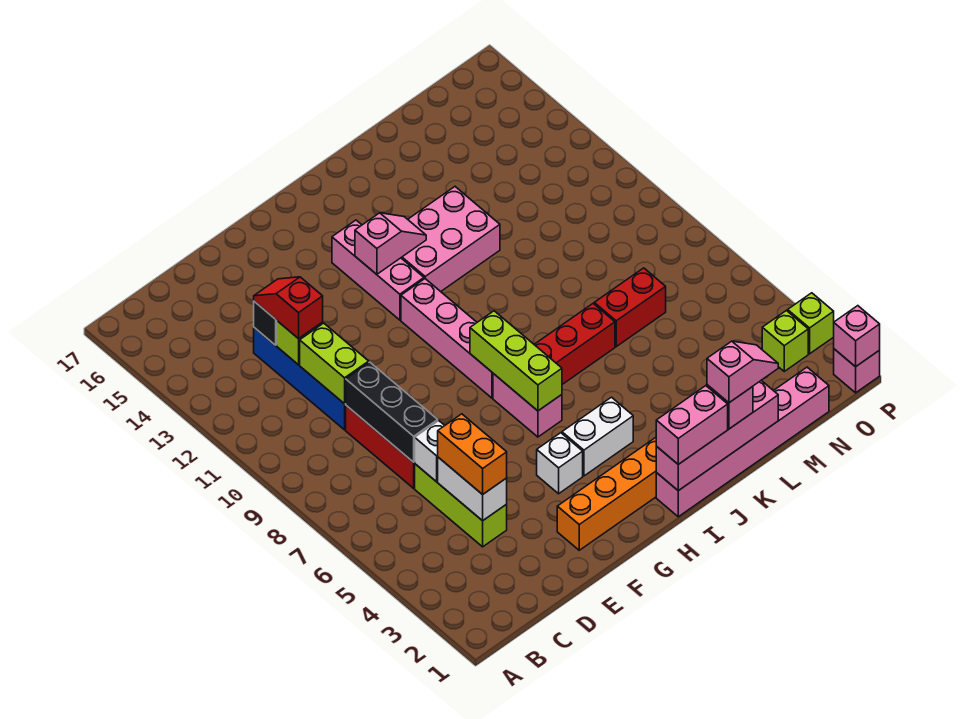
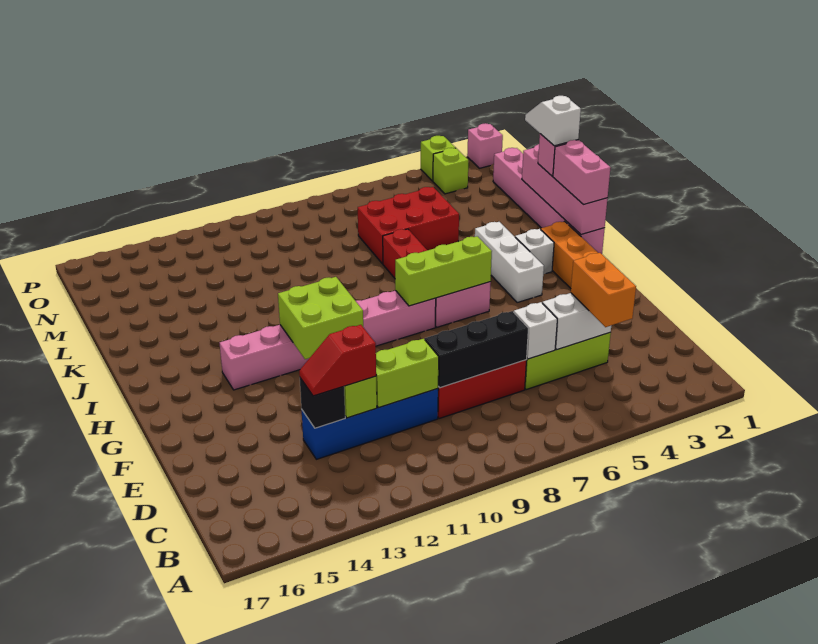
orange 1x2 brick [438,414,507,495] -> orange 1x2 brick turned to [571,253,636,327]
white 1x1 brick [537,433,583,494] -> white 1x1 brick moved to [515,229,554,274]
none -> lime 2x2 brick [278,277,363,359]
white 1x2 brick [562,397,633,476] -> white 1x3 brick [475,222,544,303]
pink 1x2 slope [355,213,426,274] -> none
pink 2x3 brick [401,187,500,291] -> none
pink 1x2 slope [707,341,778,403] -> white 1x2 slope [525,96,581,146]
red 1x2 brick [594,268,666,347] -> red 2x3 brick [358,187,459,264]
pink 1x1 brick [834,306,880,367] -> none

